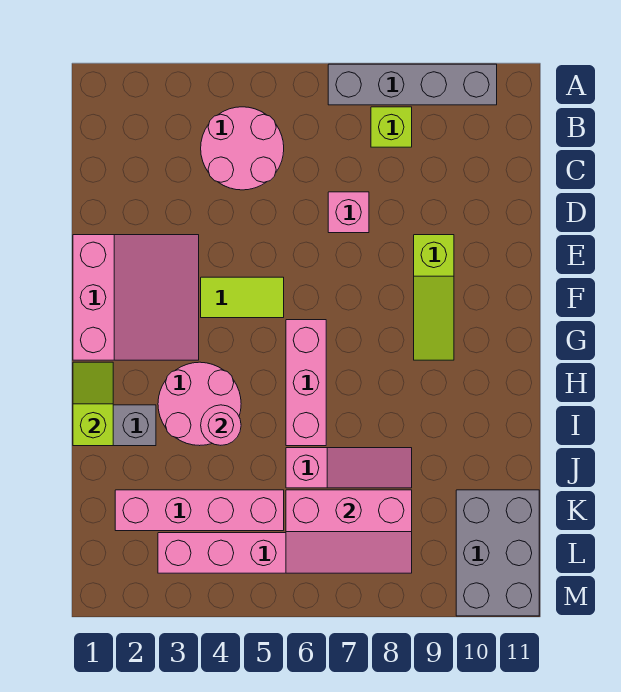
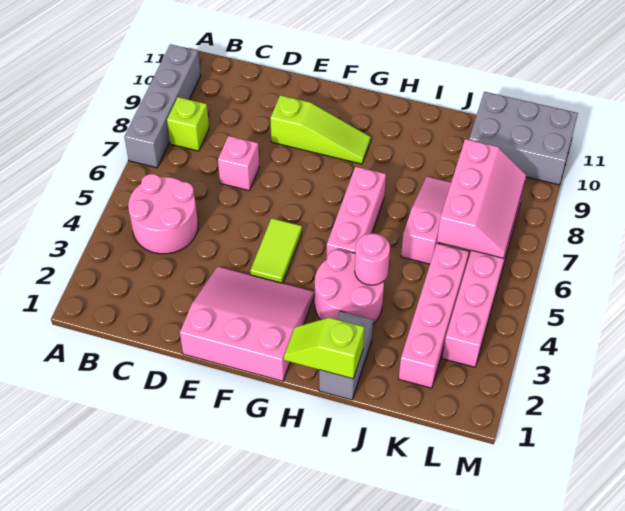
pink 1x3 brick [286,320,326,446] -> pink 1x3 brick turned to [326,167,386,260]

